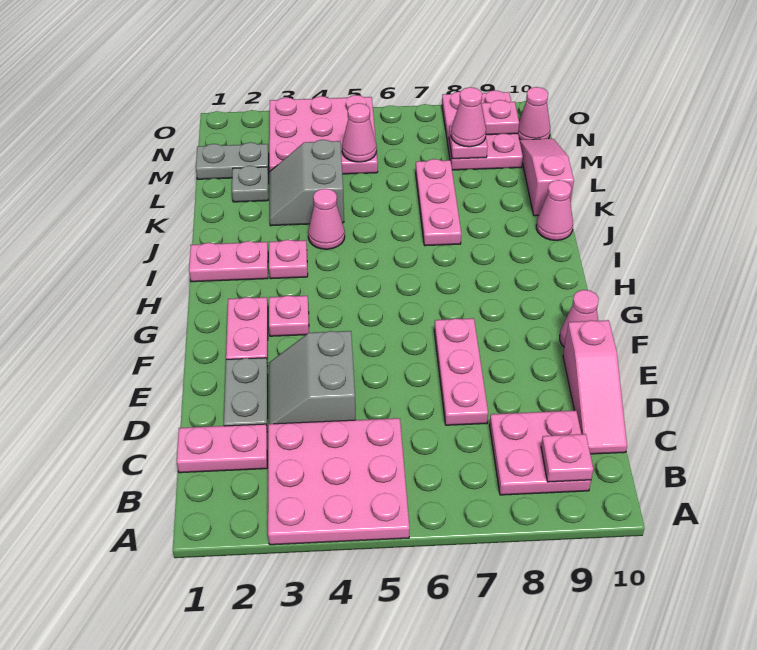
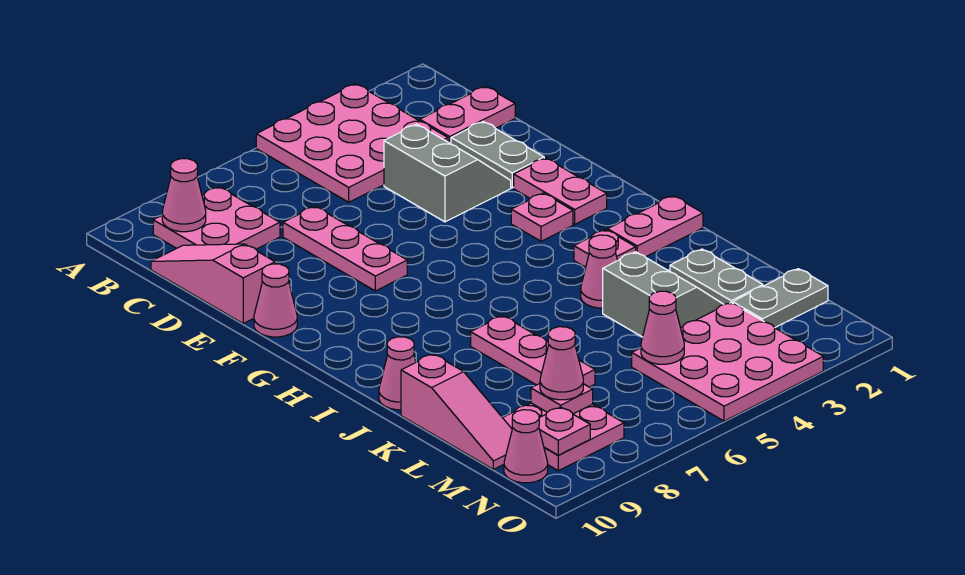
pink 1x1 plate [541,434,593,482] -> pink 1x1 cone [162,159,206,232]
grey 1x1 plate [232,166,269,202] -> grey 1x2 plate [670,249,763,304]
pink 2x3 plate [442,90,523,170] -> pink 2x2 plate [503,403,624,471]

